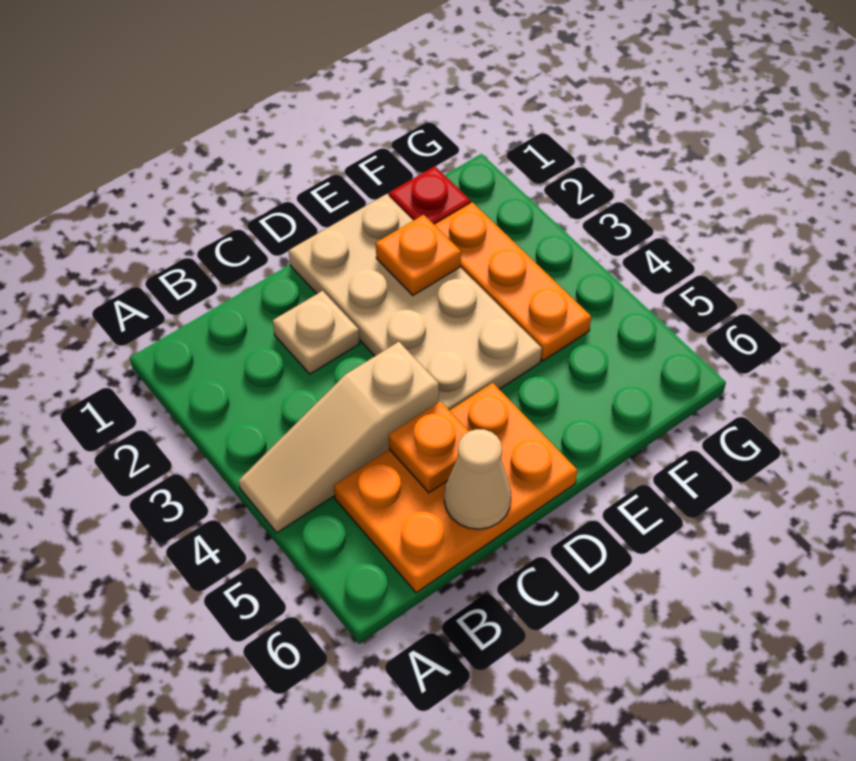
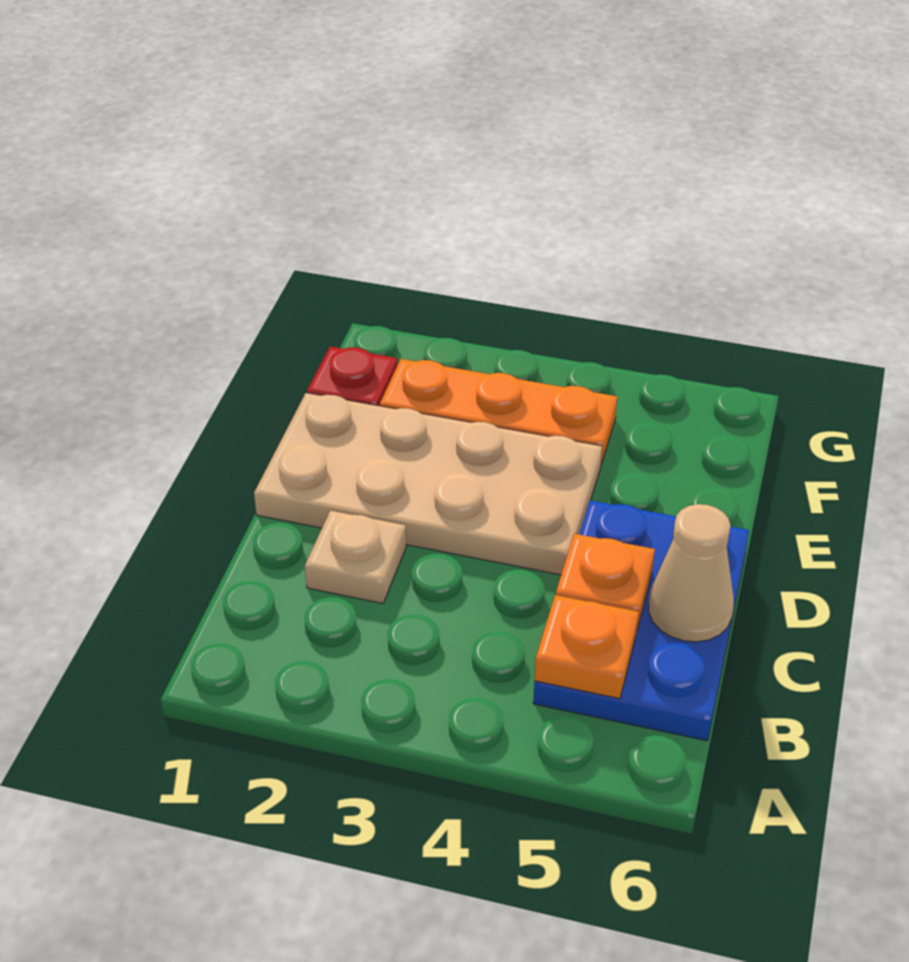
tan 1x3 slope [238,342,439,533] -> none
orange 2x3 plate [334,383,577,593] -> blue 2x3 plate [533,500,749,741]
orange 1x1 plate [376,215,461,295] -> orange 1x1 plate moved to [535,595,639,699]

